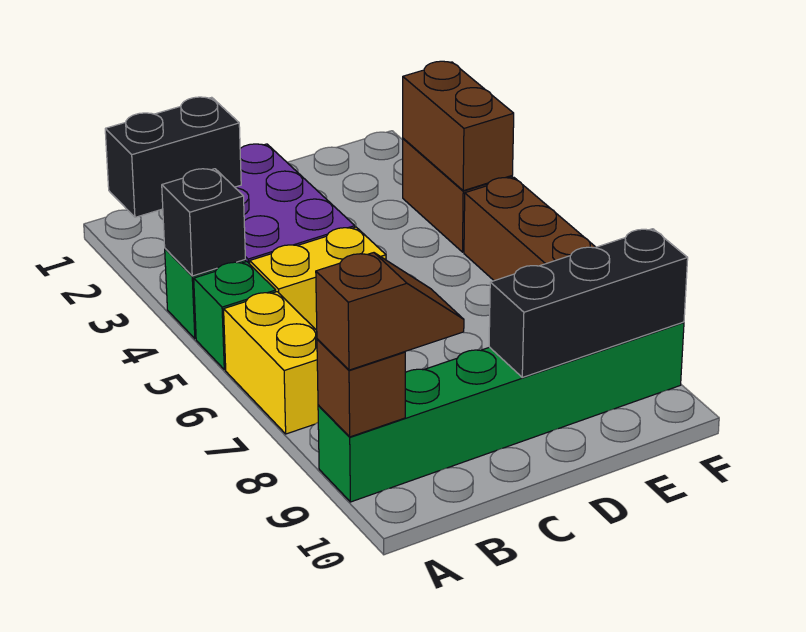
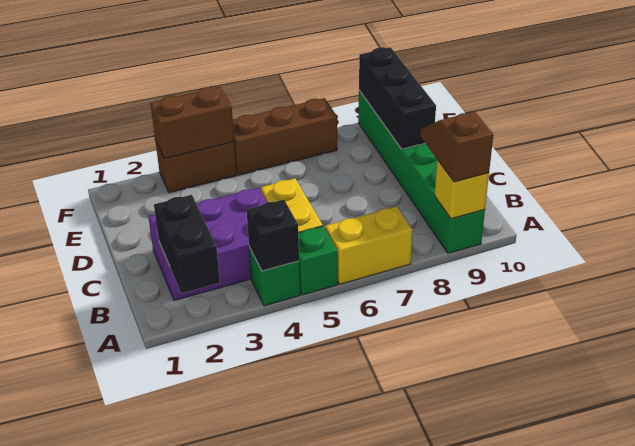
brown 1x1 brick [317,339,405,437] -> yellow 1x1 brick [435,160,489,219]

